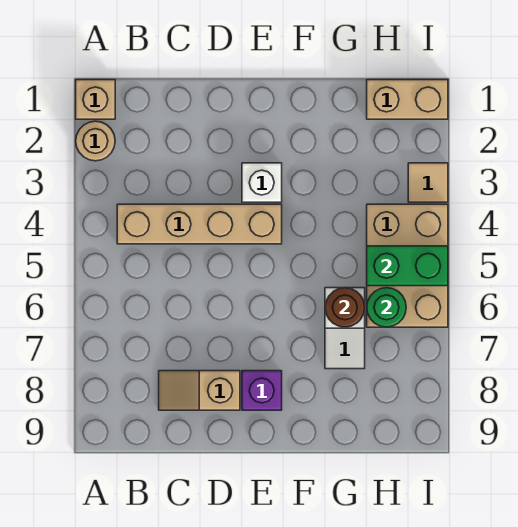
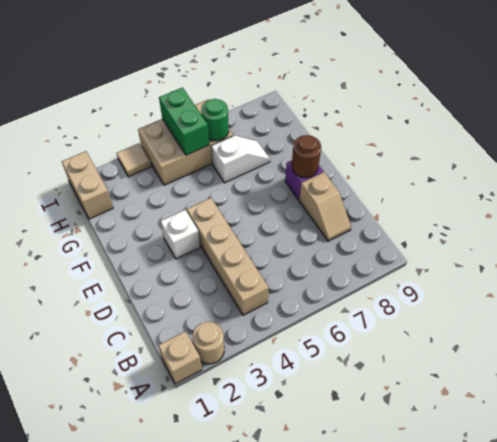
brown 1x1 round brick [325,288,365,327] -> brown 1x1 round brick moved to [292,135,321,177]

